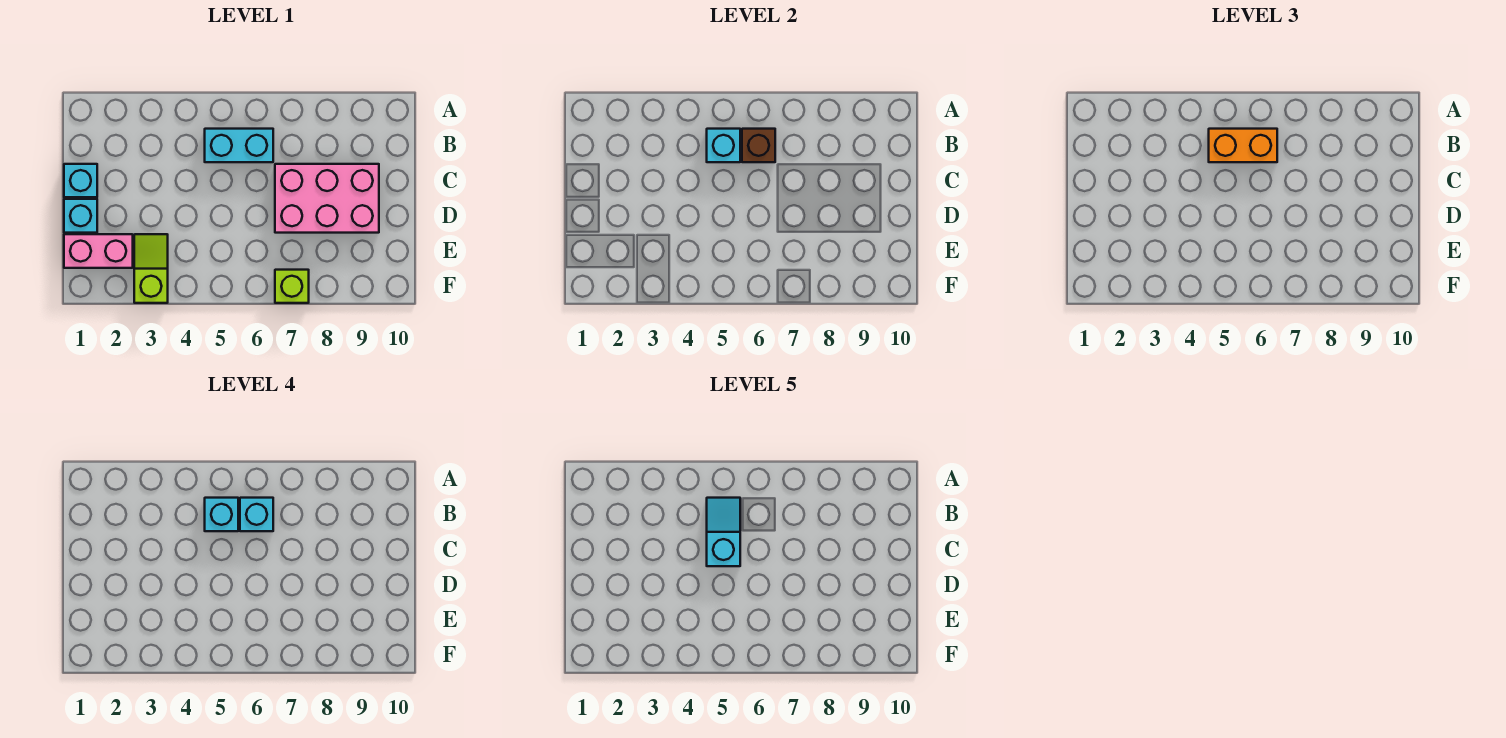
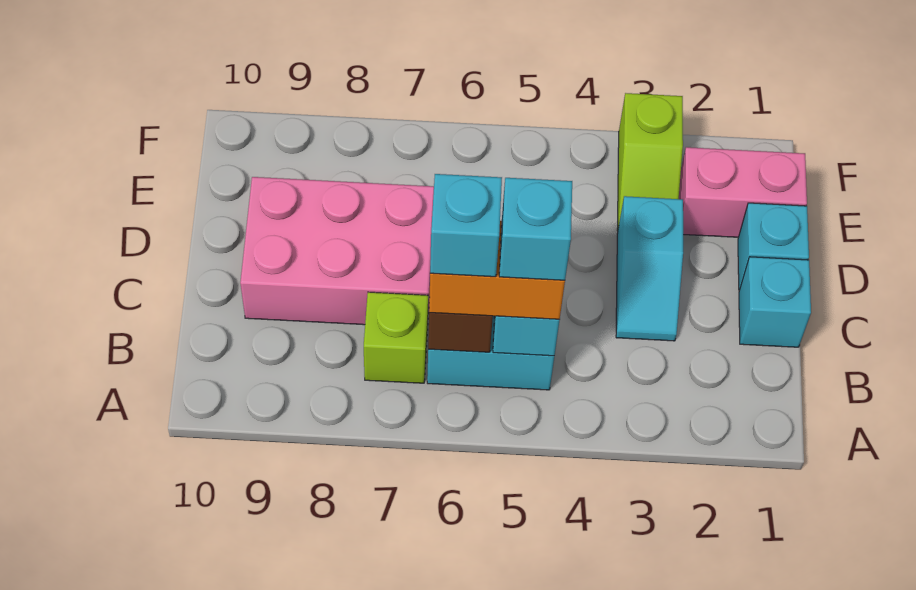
cyan 1x2 slope [707,498,740,566] -> cyan 1x2 slope moved to [616,196,683,341]
lime 1x1 brick [275,270,309,303] -> lime 1x1 brick moved to [364,292,428,383]

